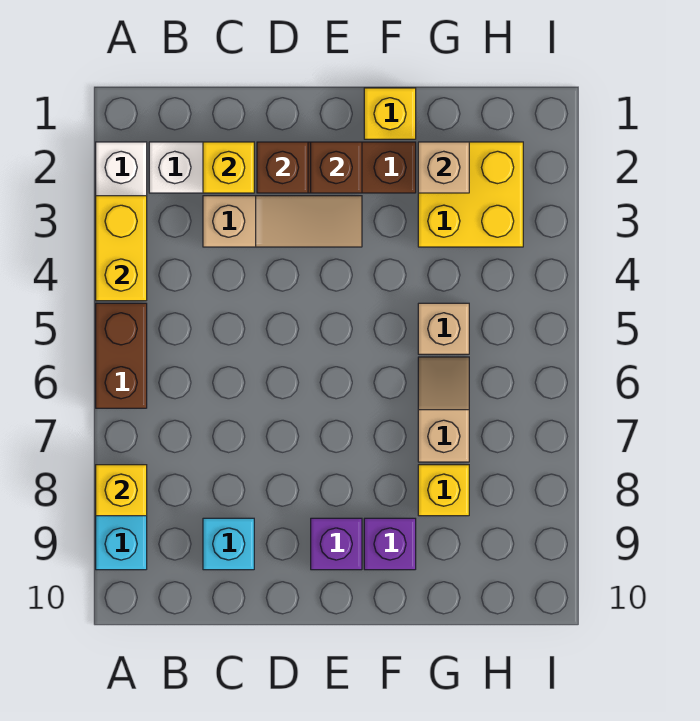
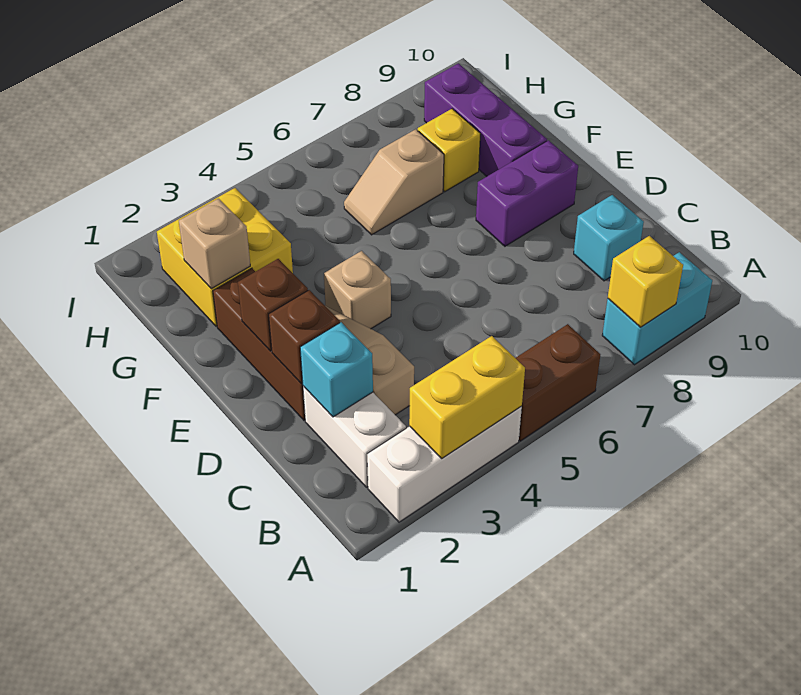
yellow 1x1 brick [203,142,254,193] -> cyan 1x1 brick [300,322,373,417]
purple 1x1 brick [311,518,362,570] -> purple 1x2 brick [476,140,578,246]
yellow 1x1 brick [364,88,416,139] -> none
purple 1x1 brick [364,518,416,570] -> purple 1x3 brick [424,63,547,176]
tan 1x1 brick [418,303,469,354] -> tan 1x1 brick moved to [324,251,391,329]

